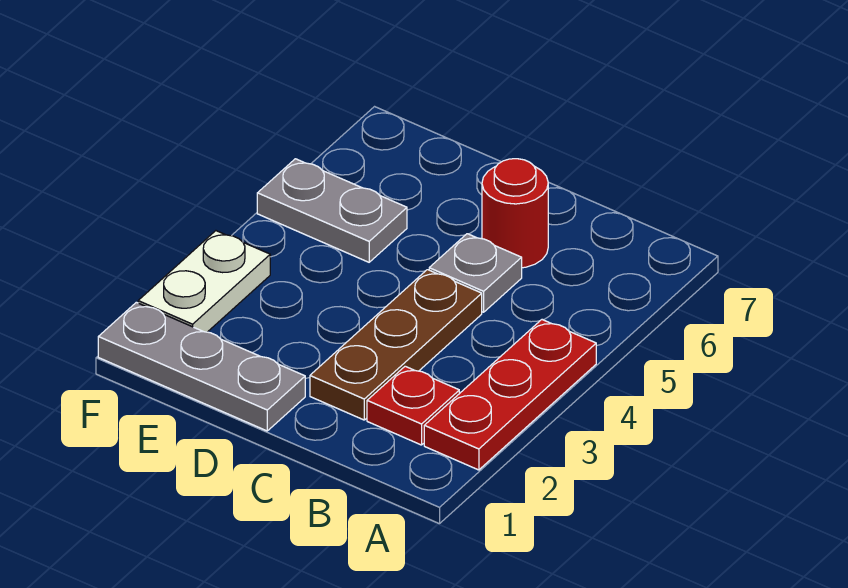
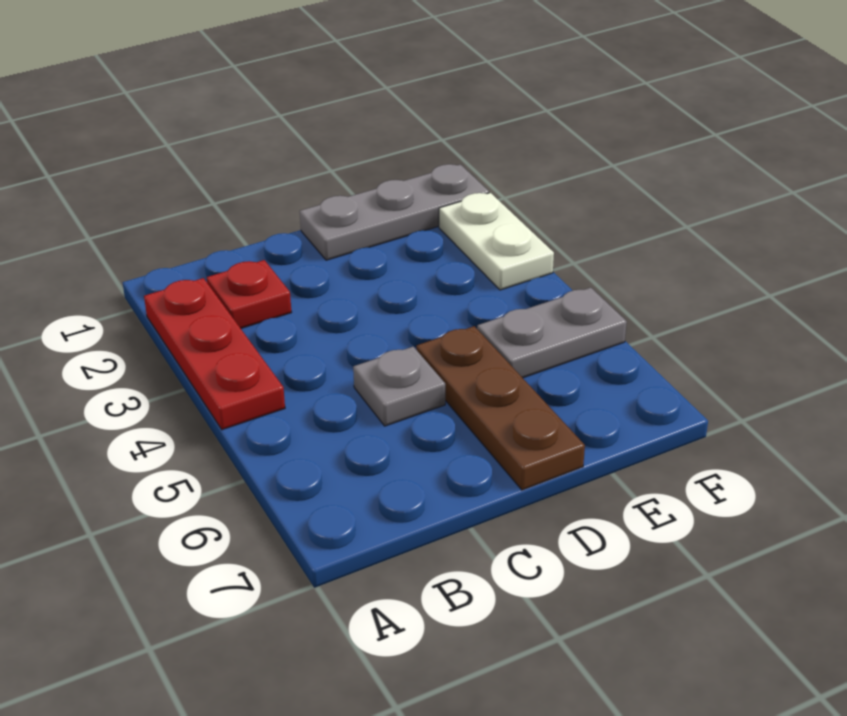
brown 1x3 plate [310,270,482,420] -> brown 1x3 plate moved to [416,326,585,490]
red 1x1 round brick [482,159,548,268] -> none

